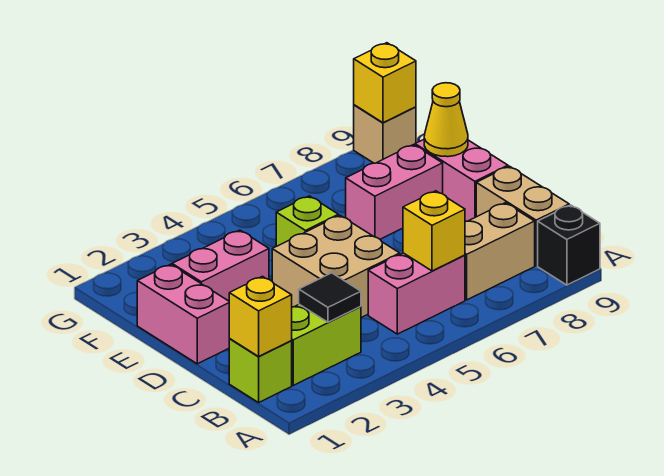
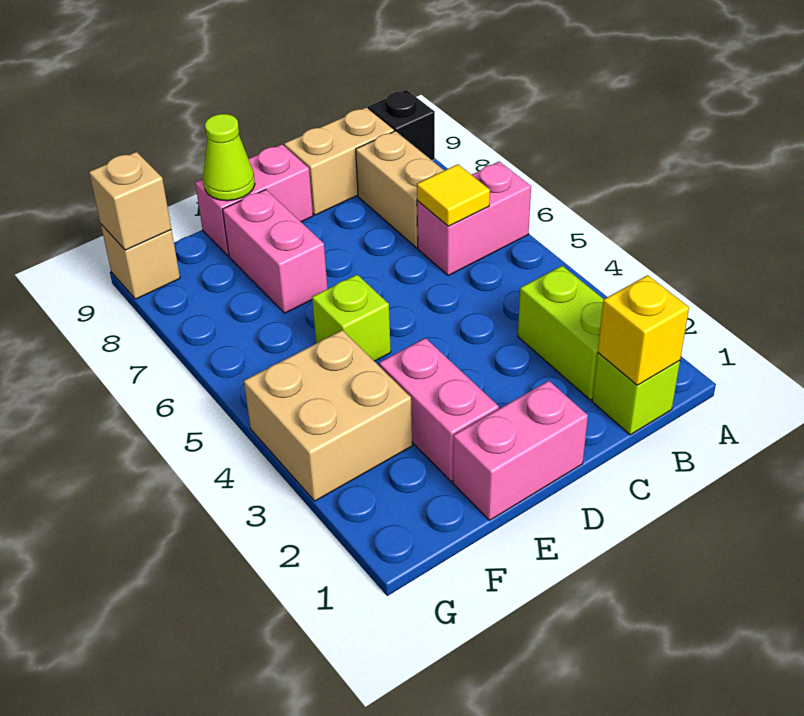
black 1x1 tile [299,273,361,322] -> none
pink 1x2 brick [368,253,465,334] -> pink 1x2 brick turned to [417,162,531,276]
yellow 1x1 brick [403,191,465,271] -> yellow 1x1 tile [417,164,490,226]
tan 2x2 brick [272,215,400,318] -> tan 2x2 brick moved to [244,330,412,501]
yellow 1x1 cone [424,83,468,157] -> lime 1x1 cone [203,114,255,201]
yellow 1x1 brick [354,43,416,123] -> tan 1x1 brick [89,152,171,250]

